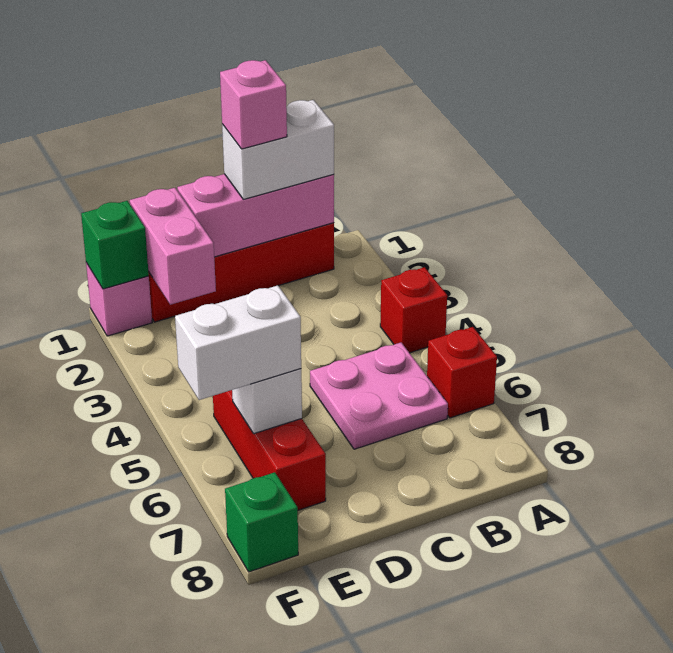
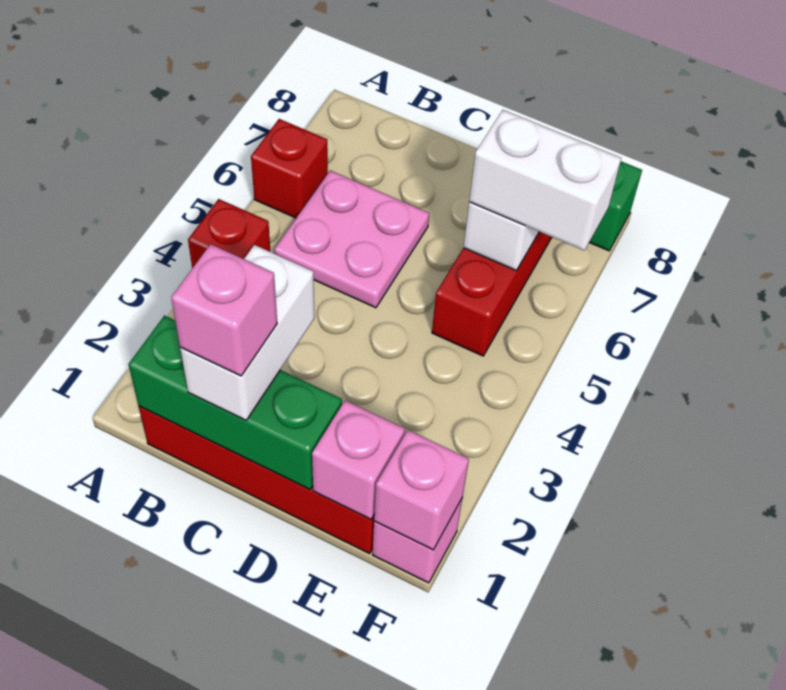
pink 1x3 brick [177,174,334,257] -> green 1x3 brick [128,316,342,490]
white 1x2 brick [222,100,334,199] -> white 1x2 brick turned to [180,245,315,420]
pink 1x2 brick [130,188,216,305] -> pink 1x1 brick [312,401,405,519]
green 1x1 brick [81,201,149,289] -> pink 1x1 brick [374,430,469,550]

